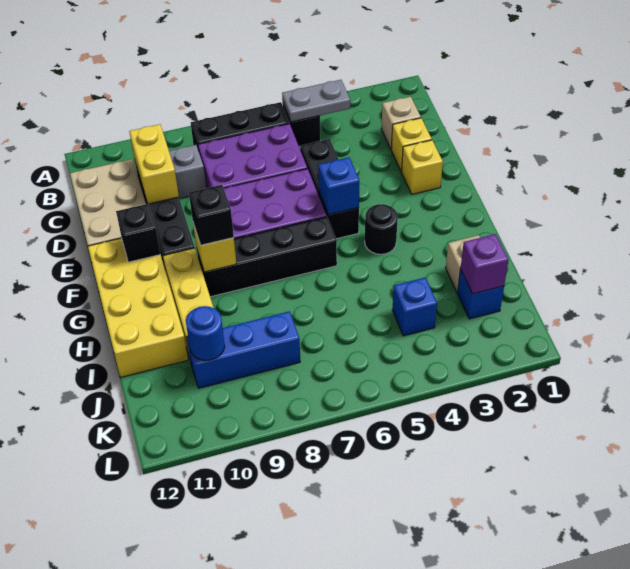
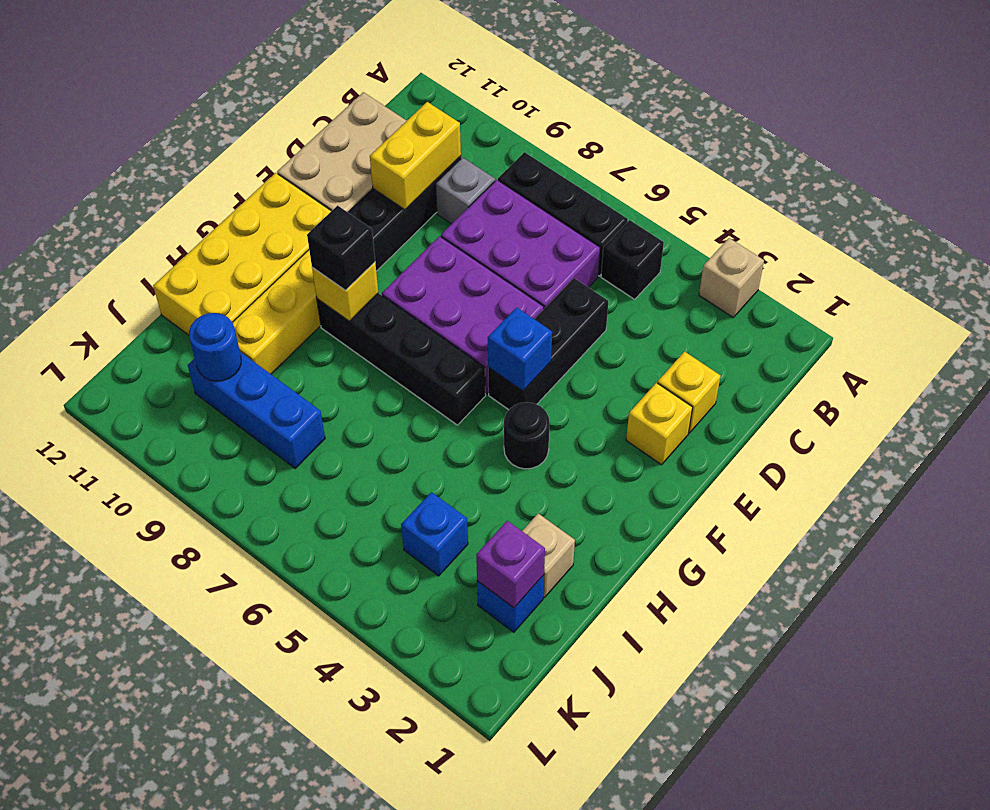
grey 1x2 plate [282,80,350,122] -> none
tan 1x1 brick [381,97,421,149] -> tan 1x1 brick moved to [699,238,764,317]
black 1x1 brick [116,204,161,262] -> none

